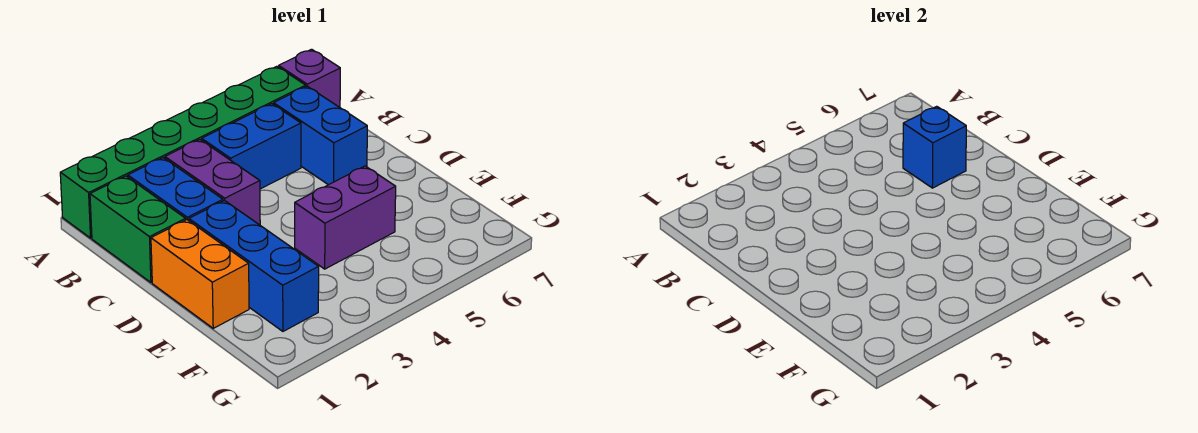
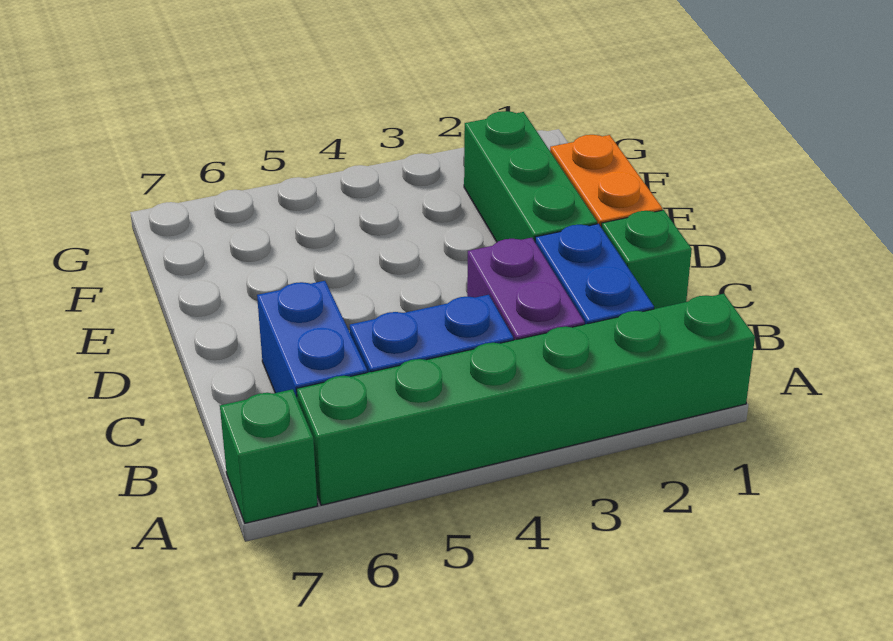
purple 1x1 brick [279,49,340,107] -> green 1x1 brick [220,389,317,523]
green 1x2 brick [90,176,186,282] -> green 1x1 brick [601,210,692,309]
blue 1x1 brick [903,106,966,188] -> none
blue 1x3 brick [189,200,319,331] -> green 1x3 brick [464,111,597,242]
purple 1x2 brick [295,166,396,269] -> none

